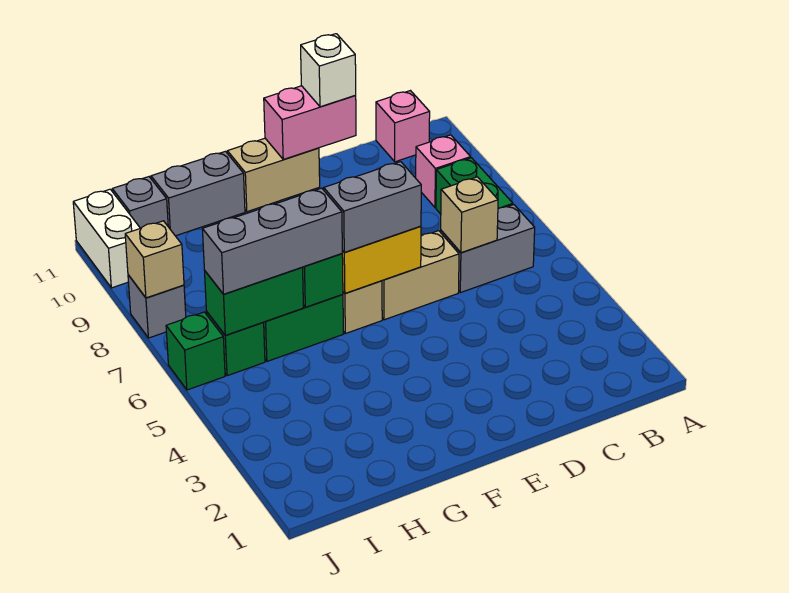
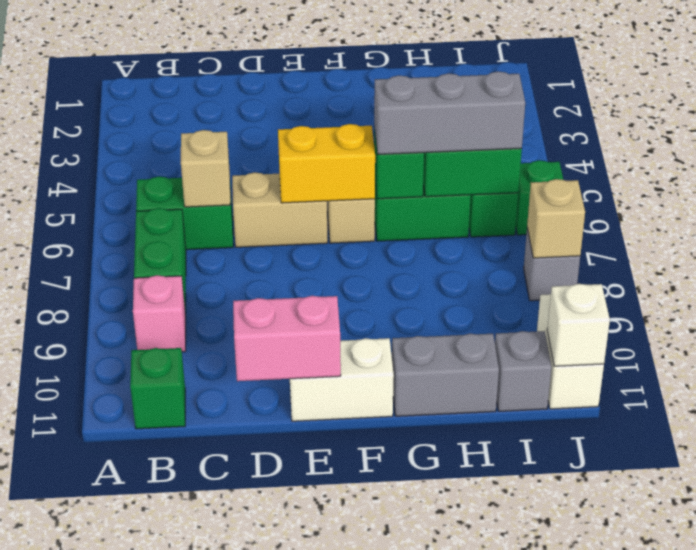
grey 1x2 brick [441,205,535,293] -> green 1x2 brick [136,177,233,250]
pink 1x1 brick [376,91,430,162] -> green 1x1 brick [130,348,185,429]
white 1x1 brick [301,34,356,107] -> white 1x1 brick moved to [547,284,610,366]
grey 1x2 brick [324,162,421,252] -> none
tan 1x2 brick [227,138,320,212] -> white 1x2 brick [290,338,394,421]

